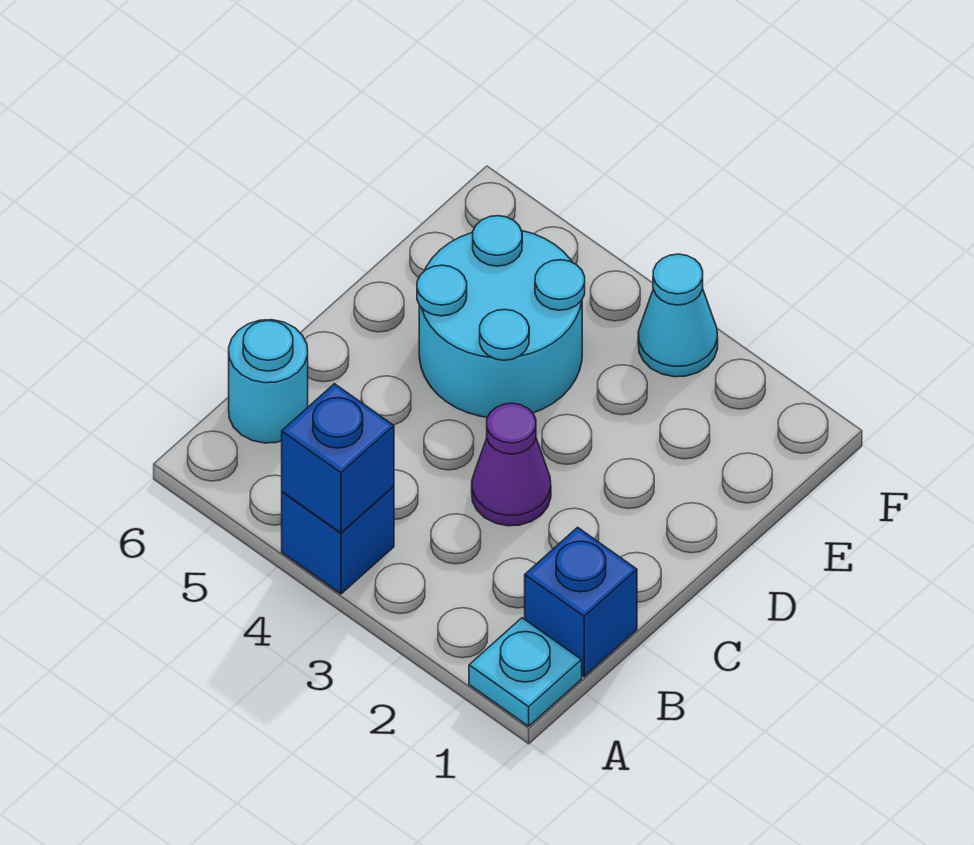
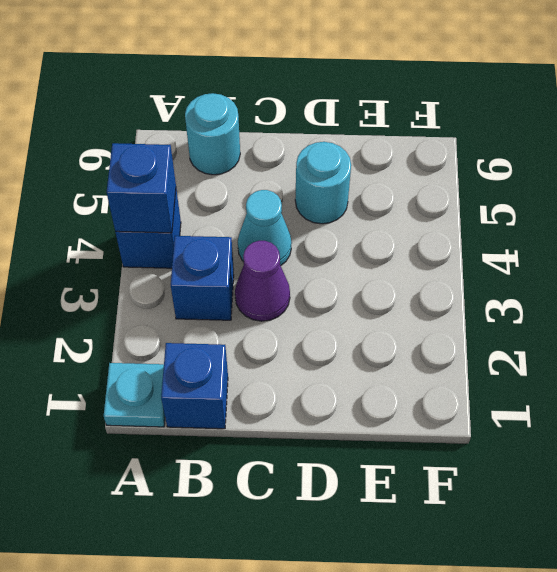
none -> blue 1x1 brick [171,236,234,320]
cyan 2x2 round brick [417,216,585,417] -> cyan 1x1 round brick [295,142,351,224]
cyan 1x1 cone [638,254,718,377] -> cyan 1x1 cone moved to [238,190,291,266]

